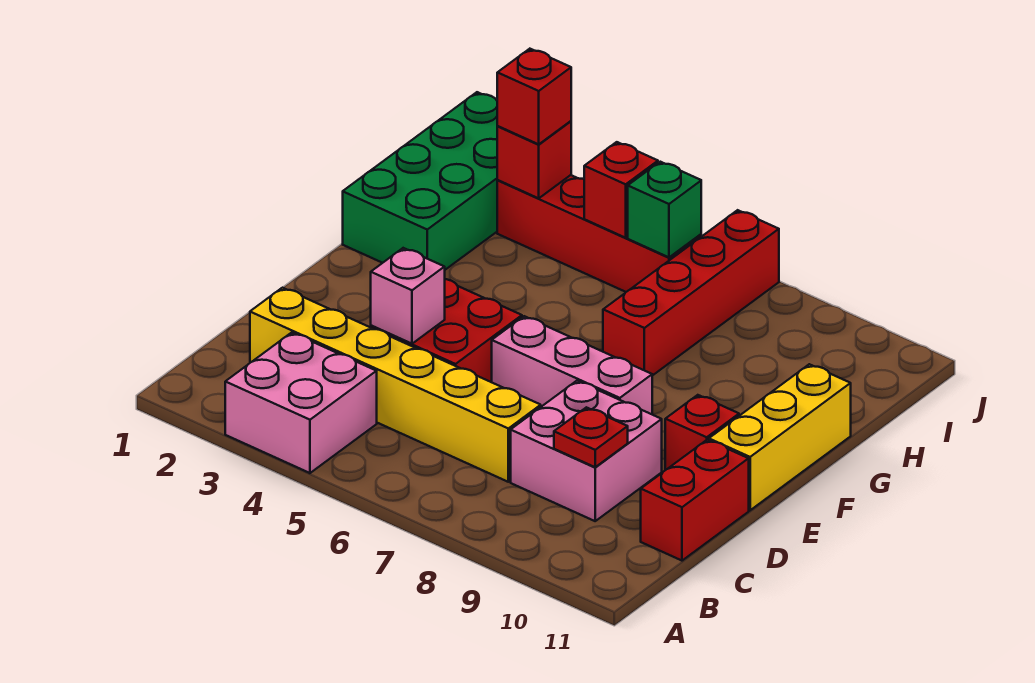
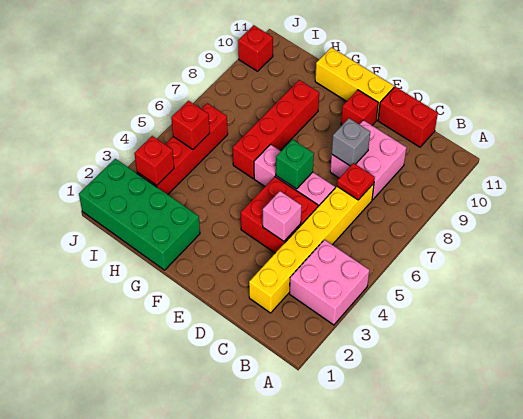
red 1x1 plate [554,407,628,467] -> red 1x1 plate moved to [337,163,375,200]
none -> grey 1x1 brick [332,118,370,166]
pink 1x3 brick [492,316,652,414] -> pink 1x3 brick turned to [254,145,335,206]
red 1x4 brick [603,210,779,376] -> red 1x4 brick turned to [233,80,319,178]
red 1x1 brick [497,49,571,144] -> red 1x1 brick moved to [238,25,273,71]
green 1x1 brick [628,162,701,257] -> green 1x1 brick moved to [276,140,314,189]

